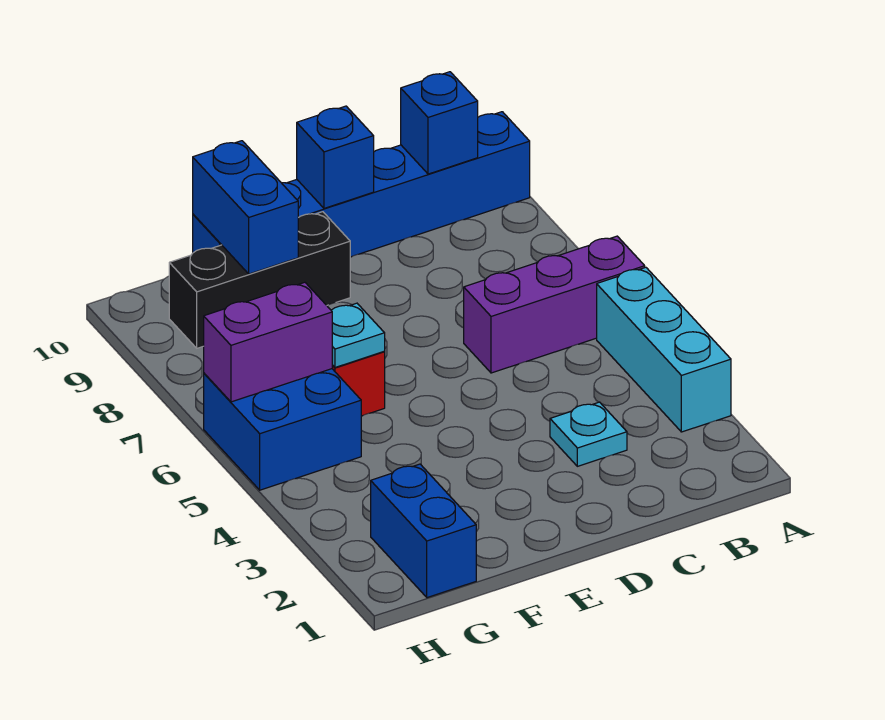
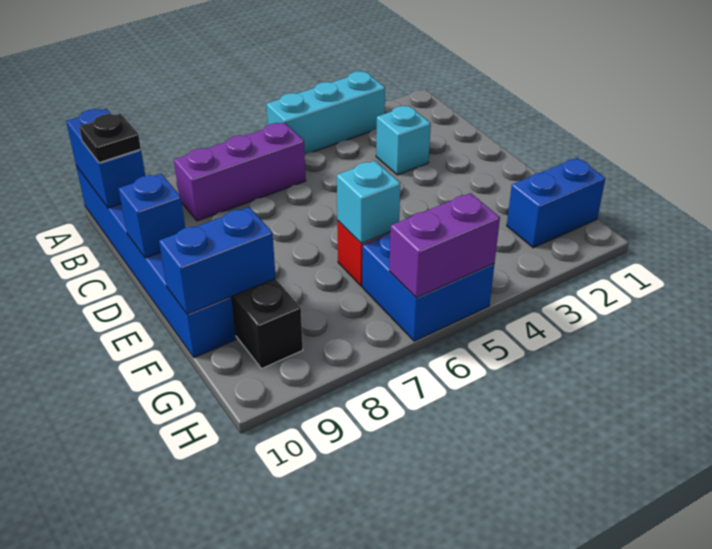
purple 1x3 brick [464,236,645,373] -> purple 1x3 brick turned to [174,123,306,221]
blue 1x1 brick [401,72,478,174] -> blue 1x2 brick [66,109,145,208]
none -> black 1x1 plate [79,114,141,163]
cyan 1x1 plate [550,402,627,466] -> cyan 1x1 brick [376,106,431,175]
cyan 1x1 plate [331,303,385,367] -> cyan 1x1 brick [337,161,400,243]
purple 1x2 brick [204,282,332,402] -> purple 1x2 brick turned to [389,193,500,298]

